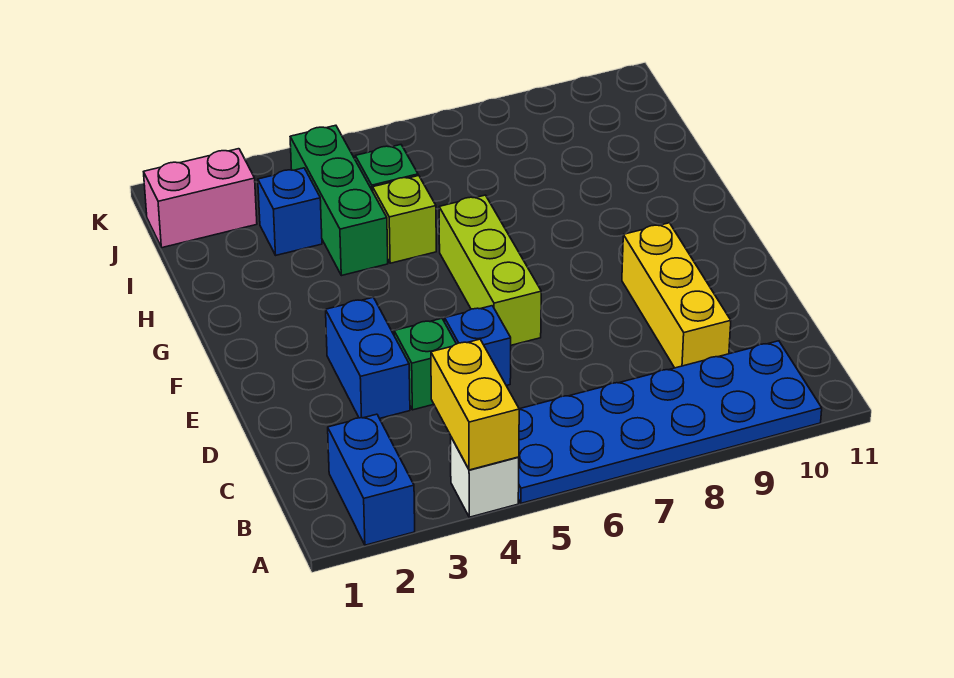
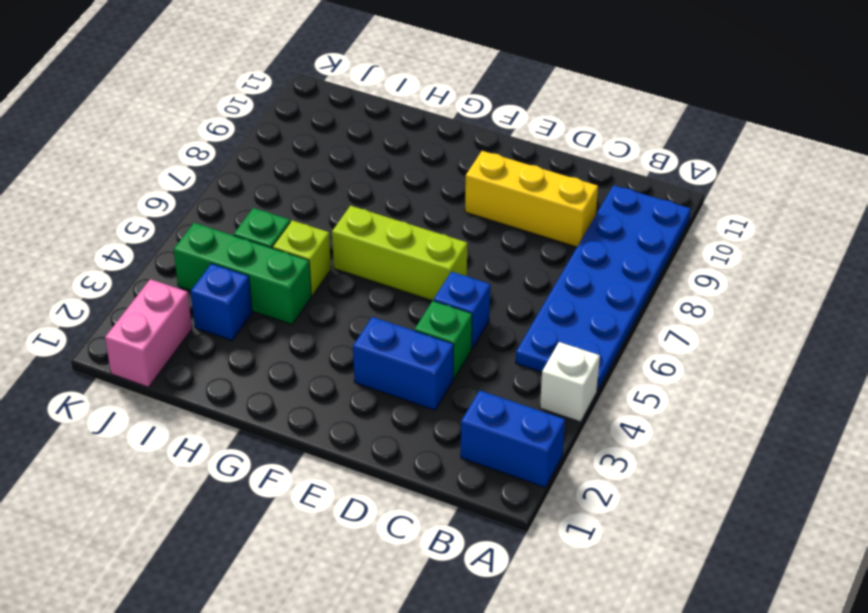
yellow 1x2 brick [431,339,519,470] -> none

